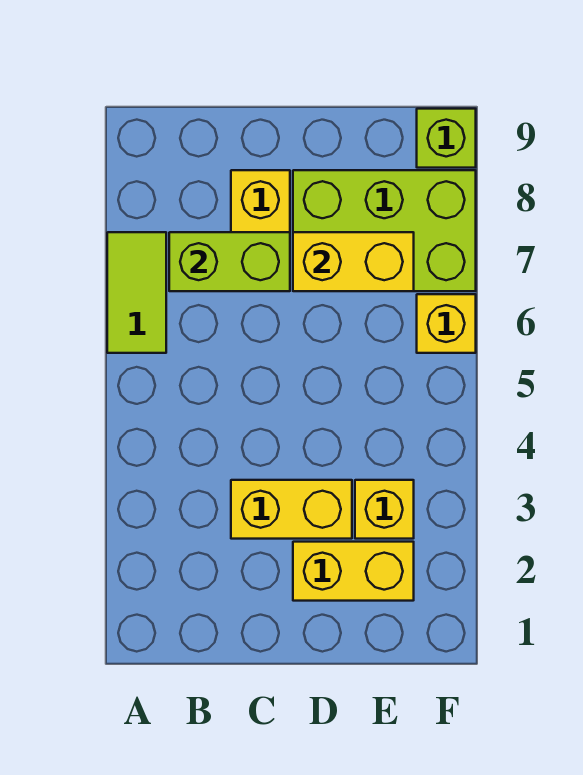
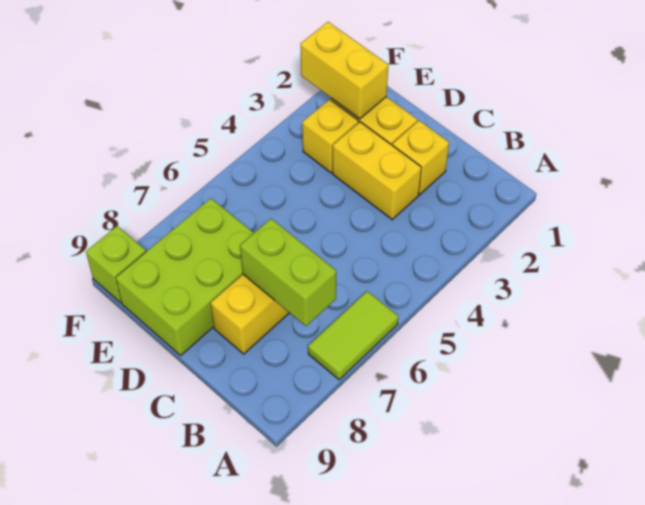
lime 2x3 brick [293,170,476,291] -> lime 2x3 brick turned to [116,198,254,355]
yellow 1x2 brick [293,232,414,291] -> yellow 1x2 brick moved to [300,22,388,119]
yellow 1x1 brick [417,294,476,353] -> yellow 1x1 brick moved to [392,121,449,195]

